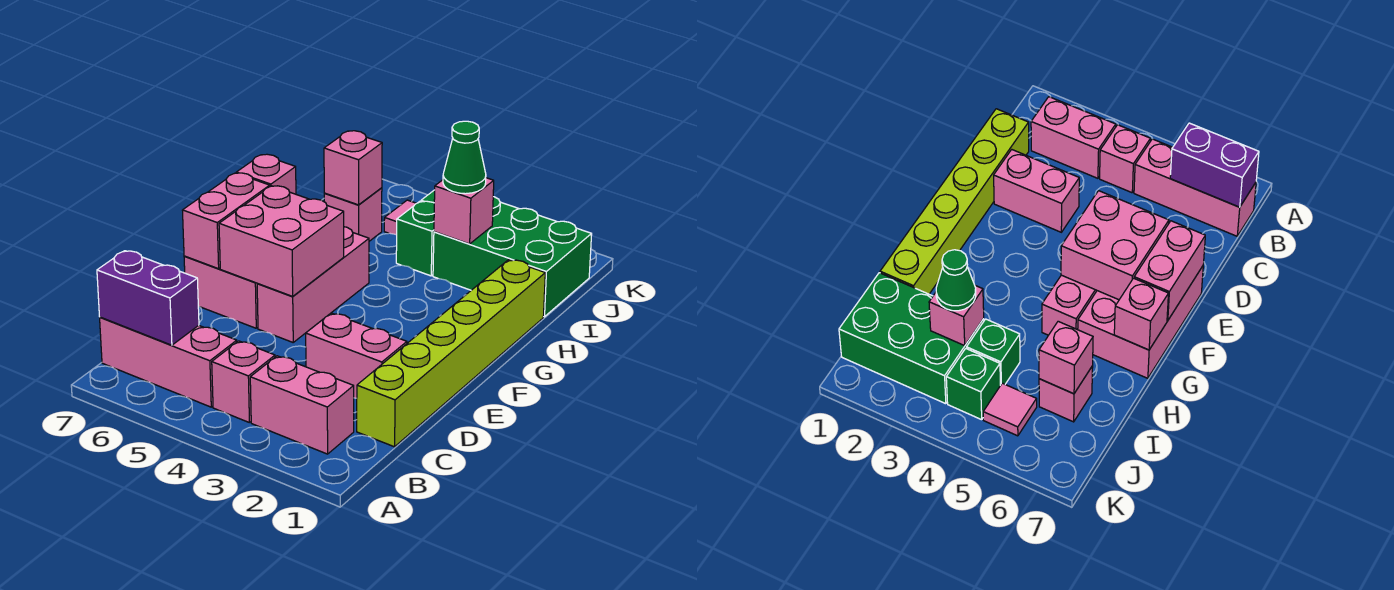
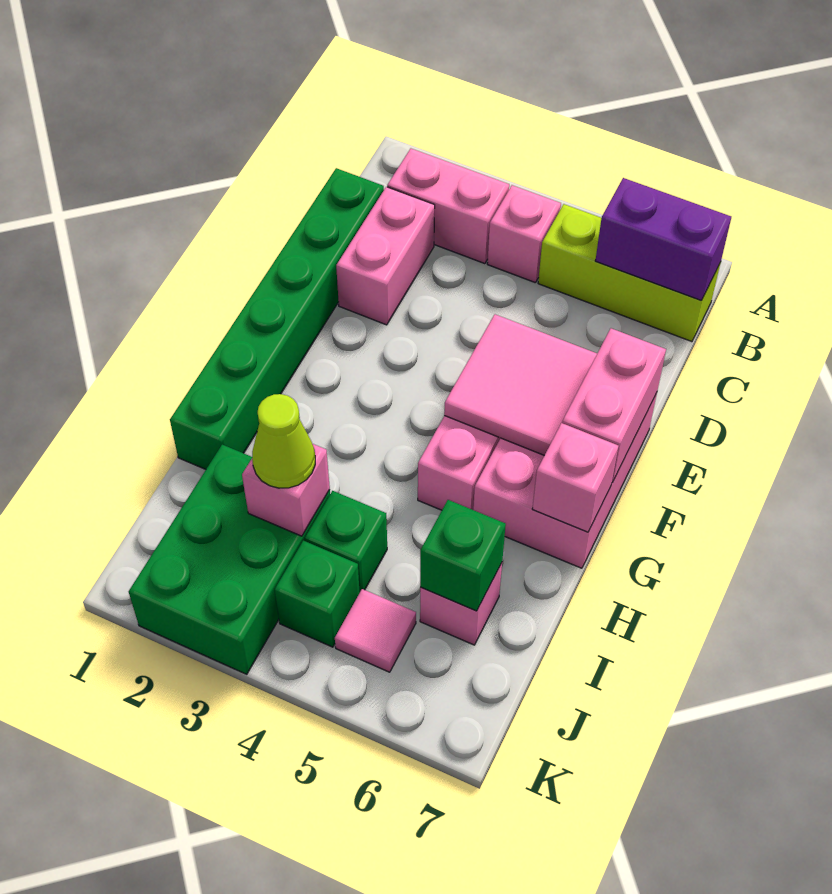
pink 1x3 brick [100,317,237,407] -> lime 1x3 brick [538,204,720,342]
lime 1x6 brick [357,260,545,447] -> green 1x6 brick [170,168,384,469]
pink 1x2 brick [306,313,407,398] -> pink 1x2 brick turned to [336,187,435,325]
pink 2x2 brick [219,186,344,296] -> pink 2x2 tile [444,314,597,455]
green 2x3 brick [433,197,592,317] -> green 2x3 brick turned to [129,445,330,674]
green 1x1 cone [443,121,486,194] -> lime 1x1 cone [252,394,315,488]
pink 1x1 brick [324,131,382,205] -> green 1x1 brick [420,500,506,611]

